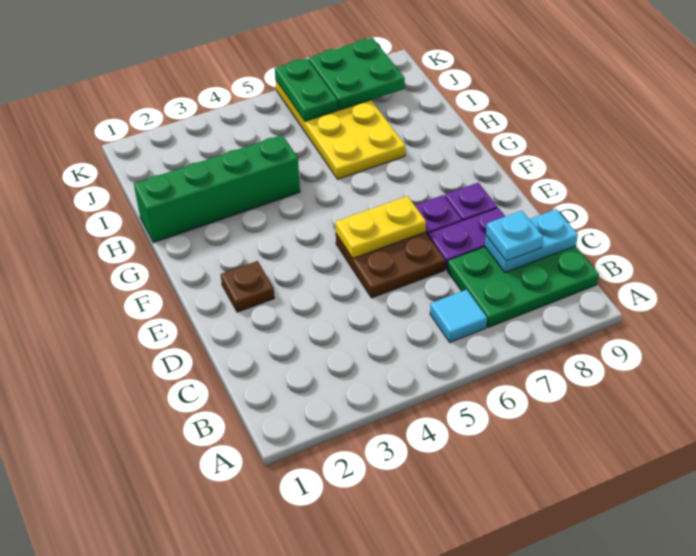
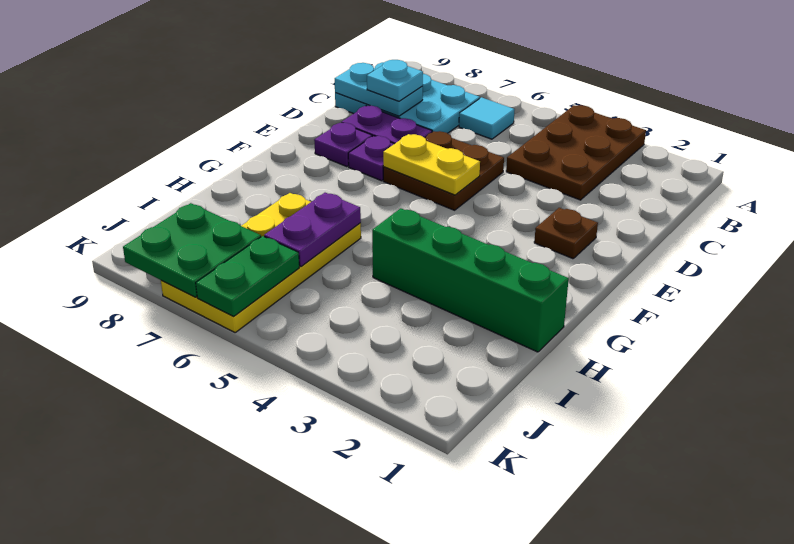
none -> brown 2x3 plate [506,105,646,200]
green 2x3 plate [447,246,599,328] -> cyan 2x3 plate [335,62,480,133]
none -> purple 1x2 plate [264,193,361,267]

